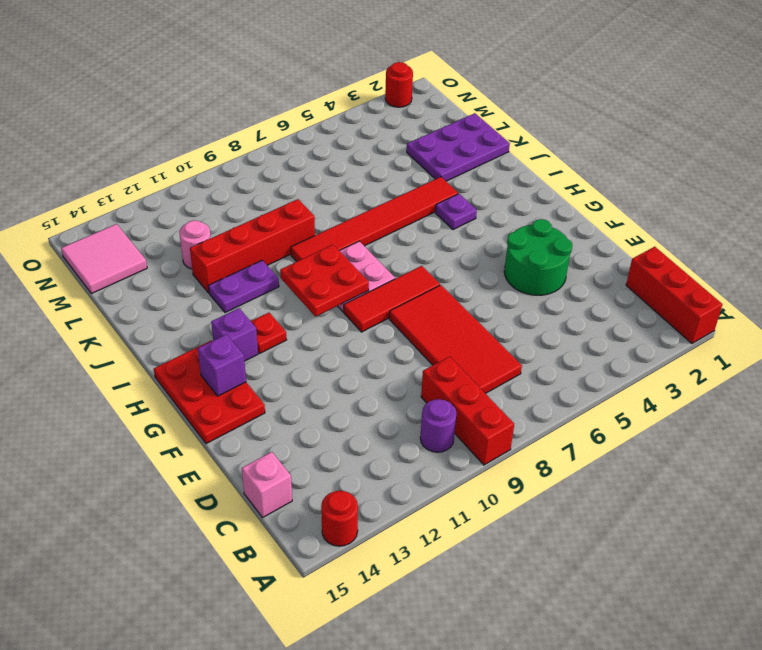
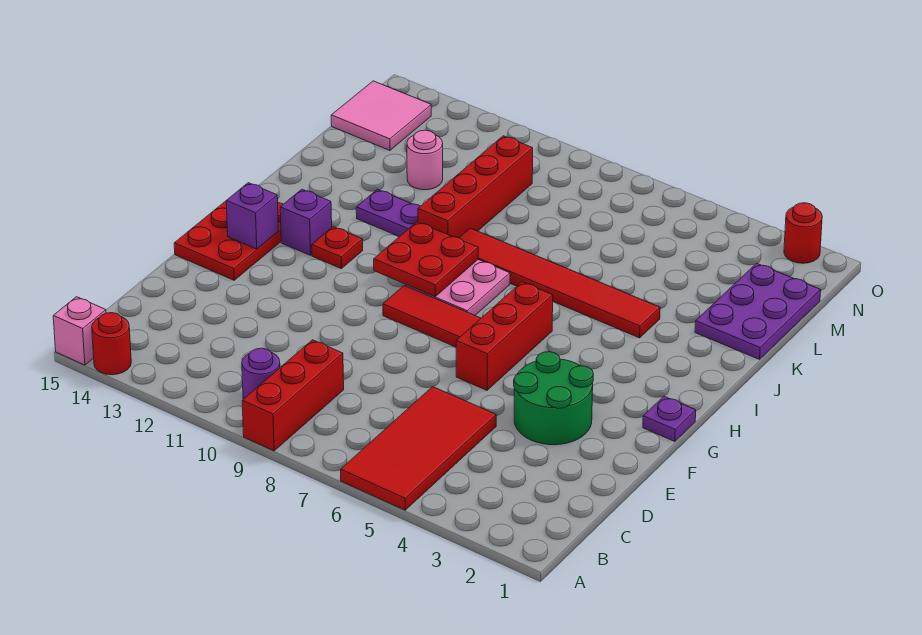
red 1x3 brick [626,247,722,343] -> red 1x3 brick moved to [456,282,553,390]
red 2x4 tile [389,285,522,394] -> red 2x4 tile moved to [341,387,496,510]
pink 1x1 brick [242,452,292,518] -> pink 1x1 brick moved to [53,297,106,365]
purple 1x1 plate [435,194,477,230] -> purple 1x1 plate moved to [643,396,696,442]
purple 2x3 plate [407,113,510,181] -> purple 2x3 plate turned to [695,263,821,359]
red 1x4 brick [190,199,315,293] -> red 1x4 brick turned to [418,136,533,238]

